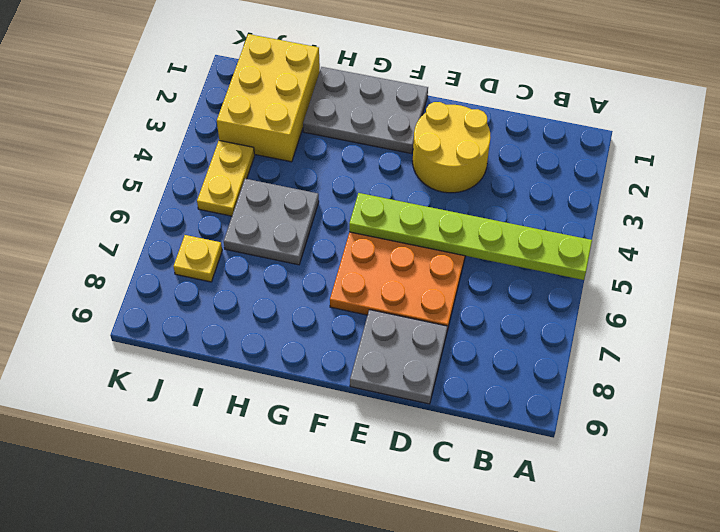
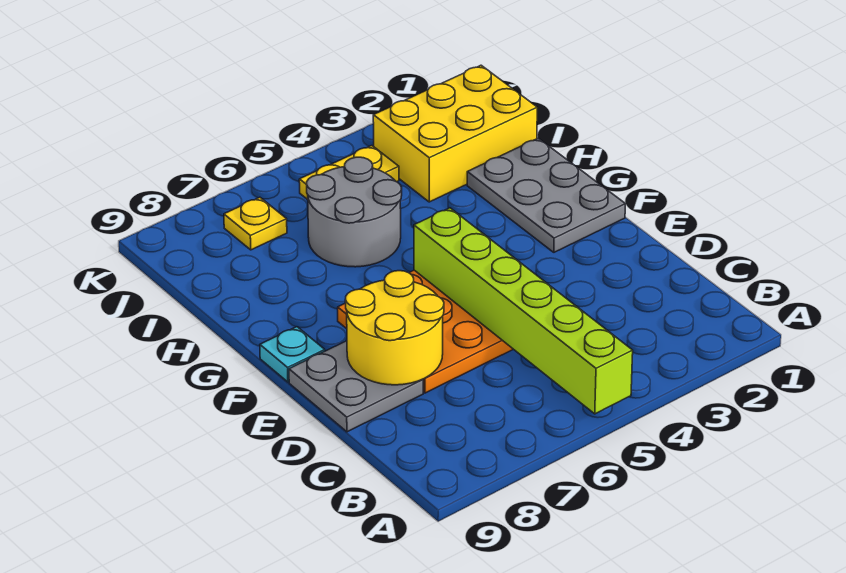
lime 1x6 plate [349,193,592,280] -> lime 1x6 brick [414,208,633,414]
yellow 2x2 round brick [413,102,491,193] -> yellow 2x2 round brick moved to [345,271,444,385]
none -> cyan 1x1 plate [260,327,325,382]
grey 2x2 plate [224,179,319,265] -> grey 2x2 round brick [307,157,402,267]

